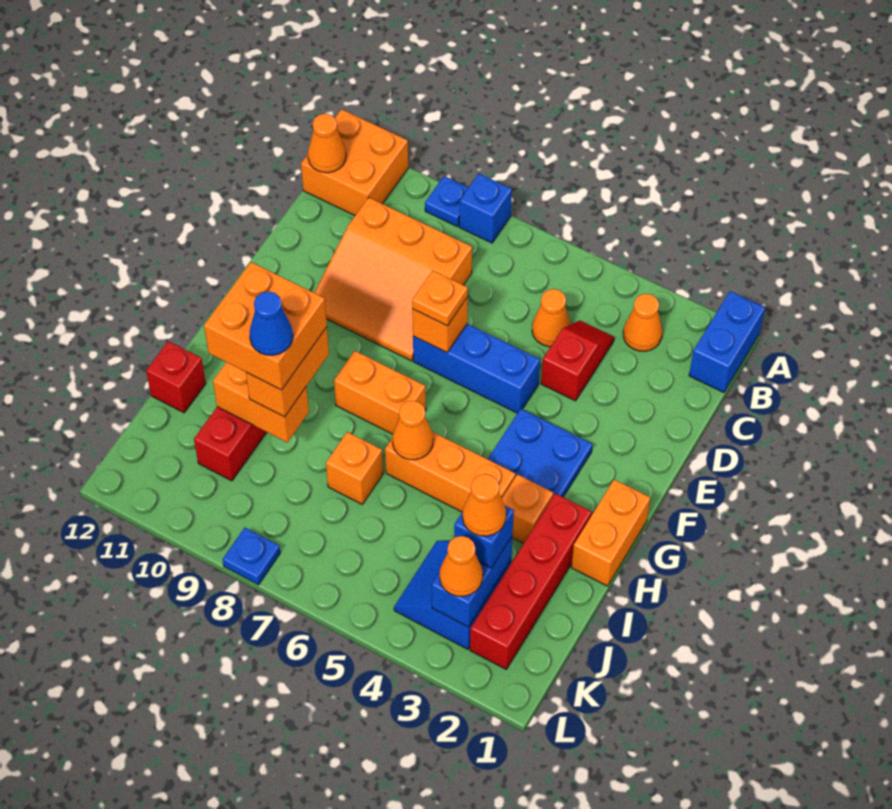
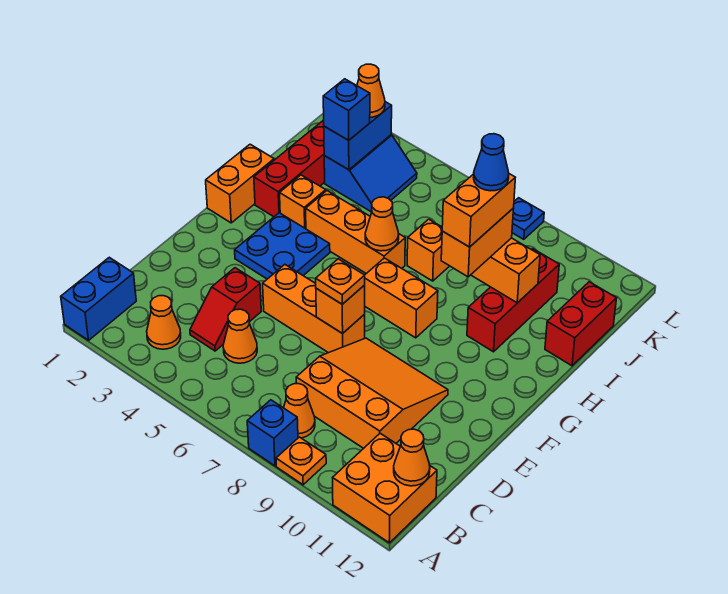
blue 1x1 plate [425,176,469,227] -> orange 1x1 plate [276,437,326,485]
blue 1x3 brick [413,324,540,413] -> orange 1x3 brick [263,265,365,353]
orange 2x2 brick [204,262,327,390] -> orange 1x2 brick [442,174,515,247]
red 1x1 brick [146,341,206,413] -> red 1x2 brick [545,282,617,366]
orange 1x1 cone [462,474,506,536] -> orange 1x1 cone moved to [284,384,315,438]

